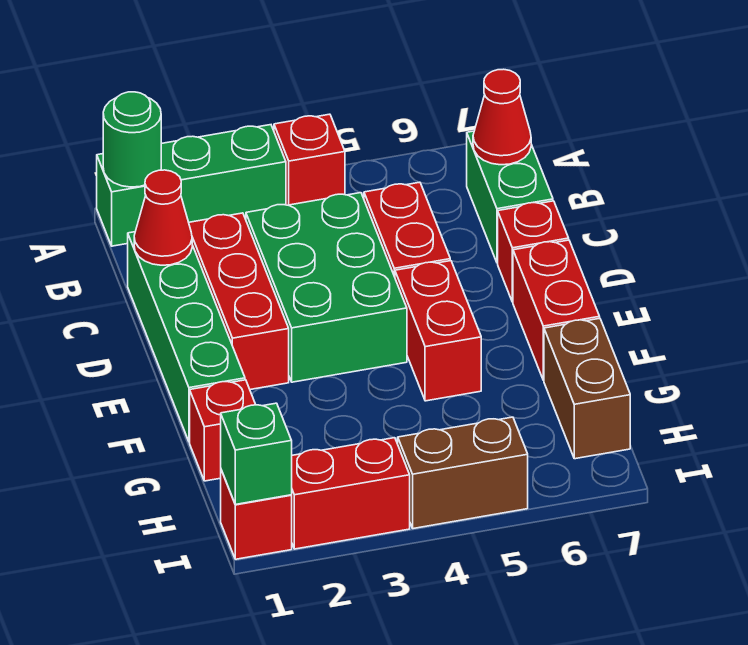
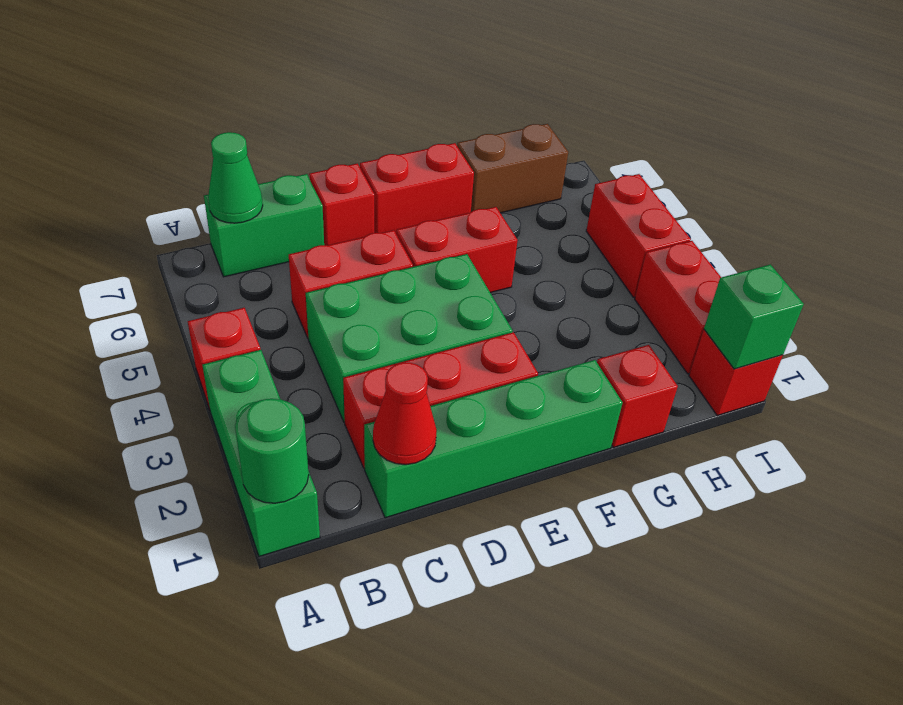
red 1x1 cone [473,69,531,165] -> green 1x1 cone [208,132,263,223]
brown 1x2 brick [398,417,528,529] -> red 1x2 brick [586,174,691,297]

